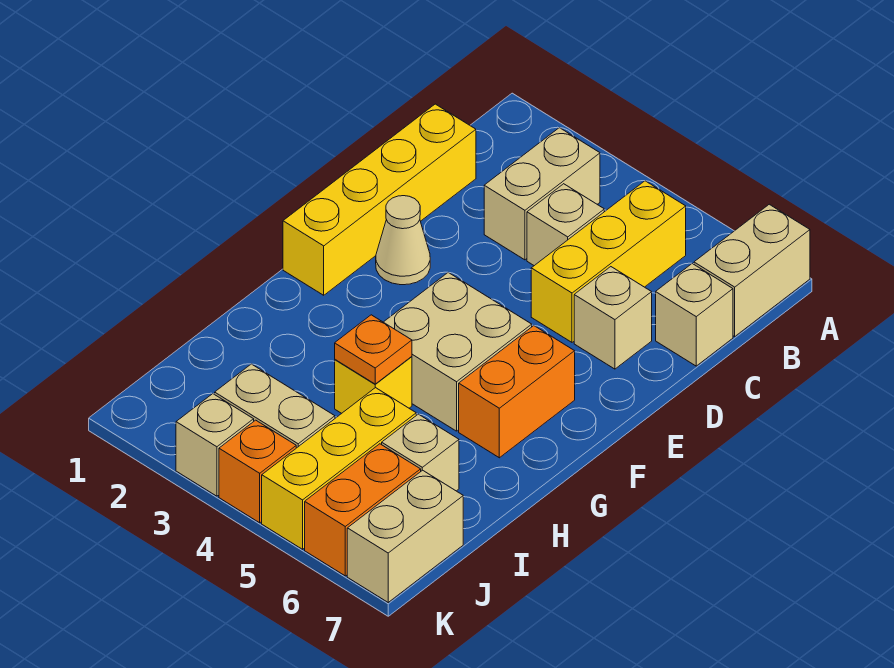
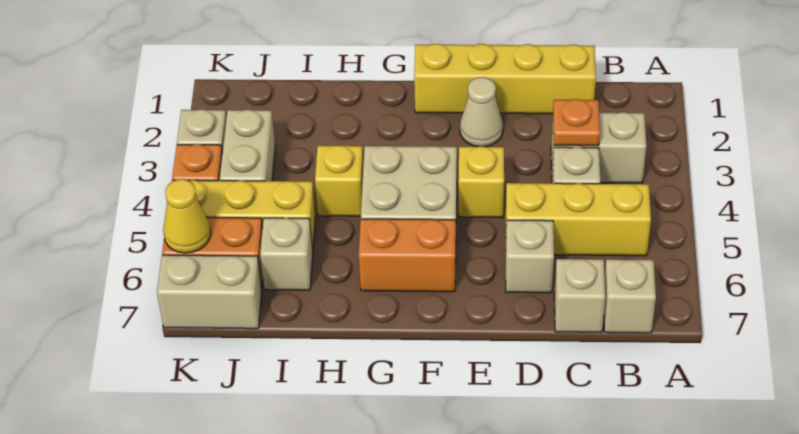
tan 1x2 brick [694,204,810,336] -> tan 1x1 brick [604,259,656,333]
none -> yellow 1x1 brick [458,147,504,218]
orange 1x1 plate [335,315,412,384] -> orange 1x1 plate moved to [553,99,600,146]
none -> yellow 1x1 cone [163,179,211,253]

